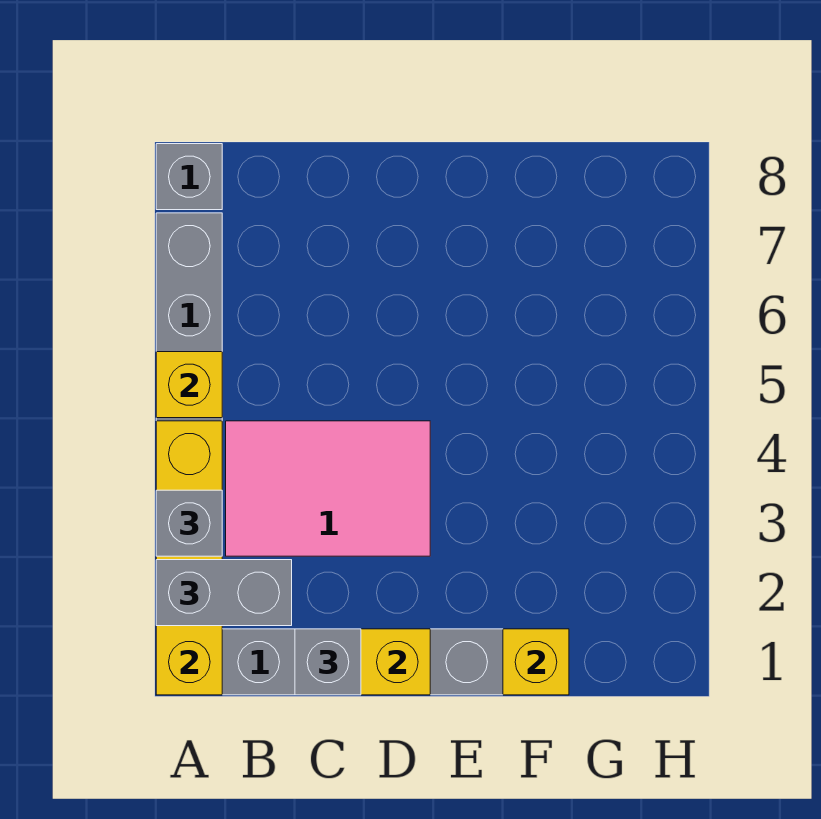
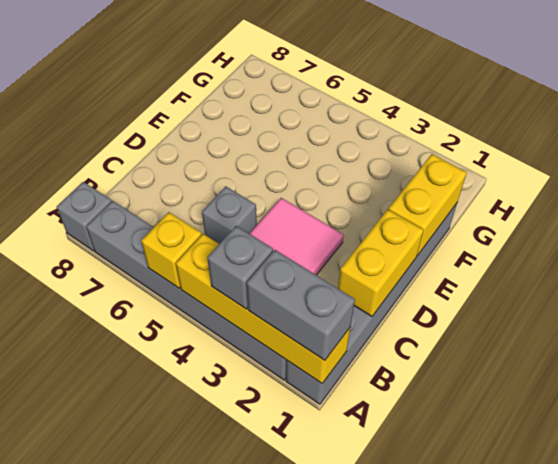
grey 1x2 brick [156,560,292,626] -> grey 1x2 brick turned to [247,250,355,360]
grey 1x1 brick [295,629,361,695] -> grey 1x1 brick moved to [202,186,257,244]
yellow 1x1 brick [503,629,569,695] -> yellow 1x2 brick [388,154,467,256]

